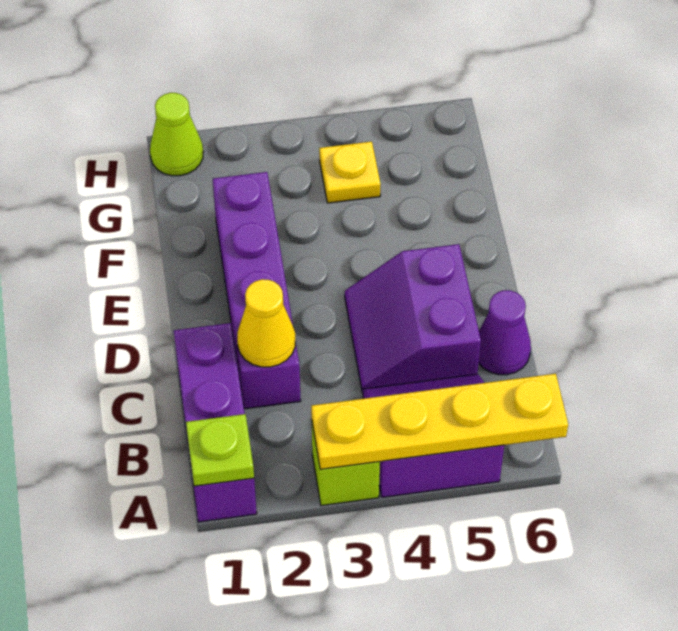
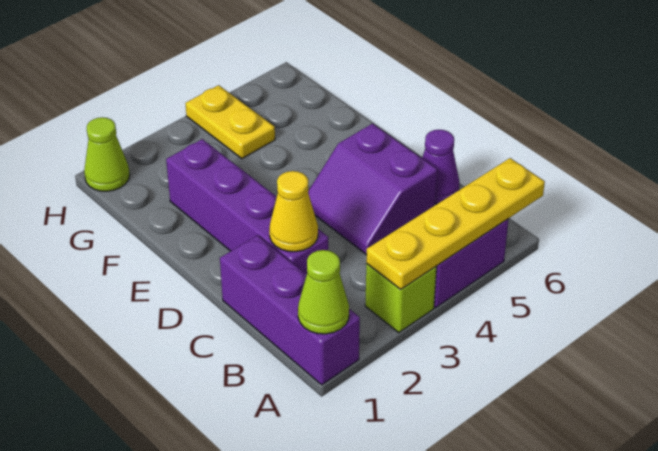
lime 1x1 plate [186,414,254,486] -> lime 1x1 cone [298,250,349,334]
yellow 1x1 plate [319,142,381,203] -> yellow 1x2 plate [185,85,275,159]

